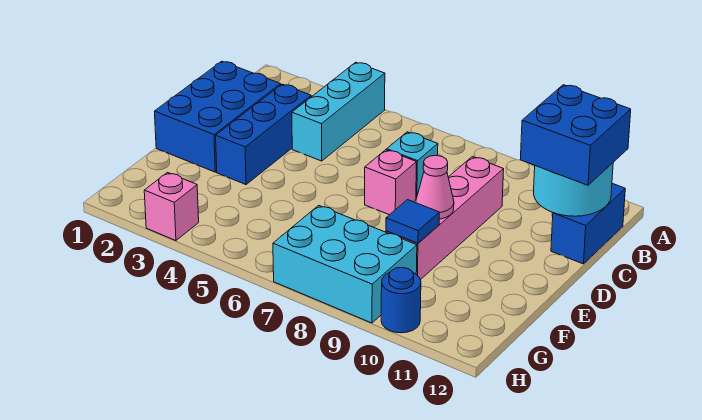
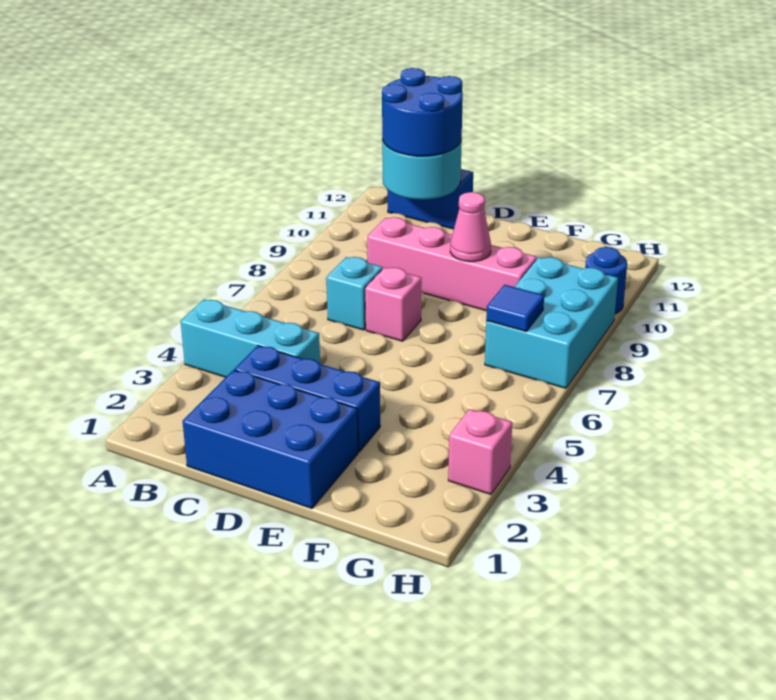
blue 2x2 brick [520,85,631,185] -> blue 2x2 round brick [382,68,463,156]
blue 1x1 tile [386,200,439,243] -> blue 1x1 tile moved to [486,285,544,331]

